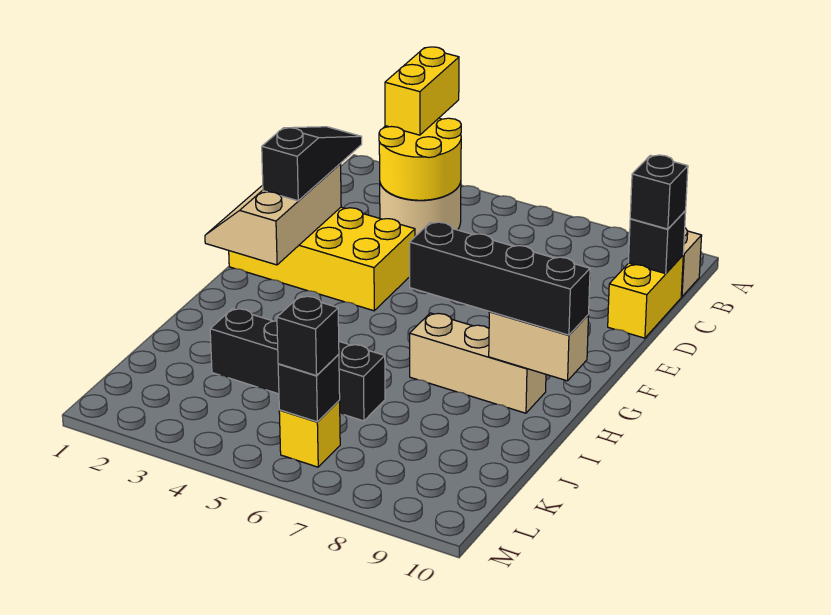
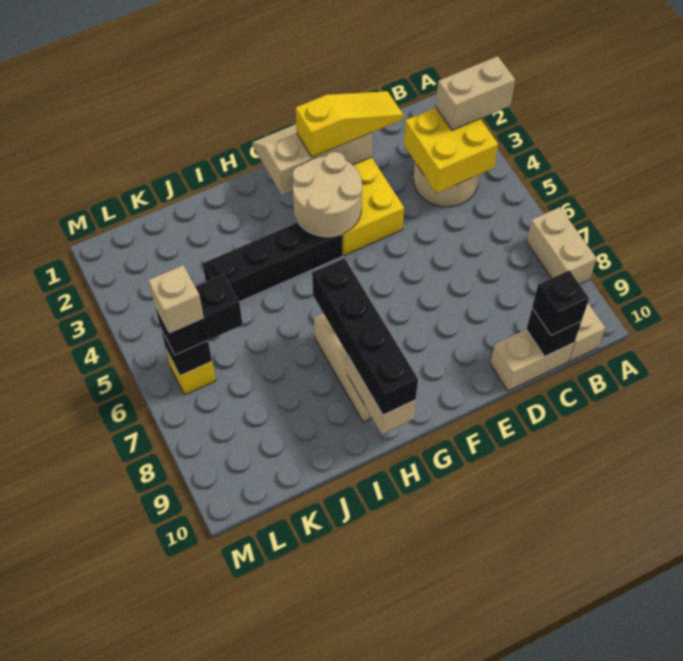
yellow 1x2 brick [385,47,459,135] -> tan 1x2 brick [436,56,515,130]
none -> tan 1x2 brick [527,207,596,284]
yellow 2x2 round brick [379,118,461,200] -> yellow 2x2 brick [404,108,498,193]
yellow 1x2 brick [608,255,683,338] -> tan 1x2 brick [490,329,574,391]
black 1x3 slope [262,127,362,201] -> yellow 1x3 slope [296,91,403,157]
none -> tan 2x2 round brick [293,152,362,237]
black 1x4 brick [210,309,385,421] -> black 1x4 brick turned to [202,222,343,302]
black 1x1 brick [277,296,339,376] -> black 1x2 brick [155,274,243,355]
none -> tan 1x1 brick [148,265,204,333]

